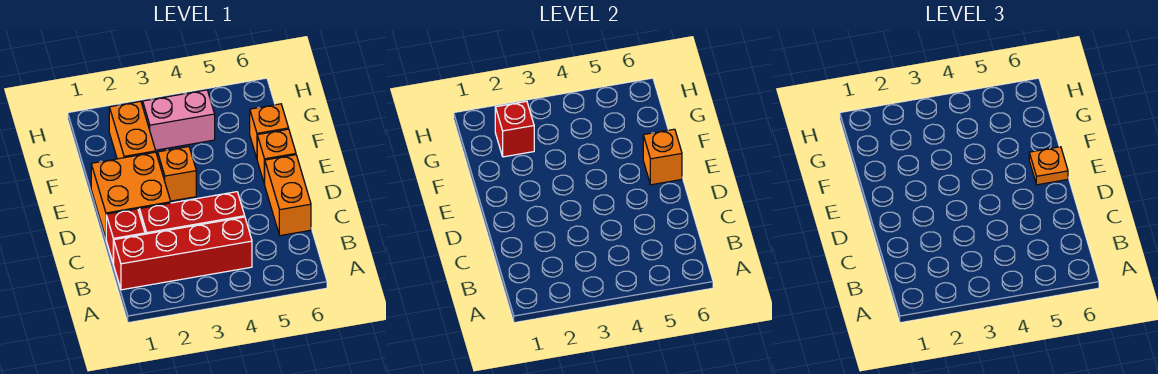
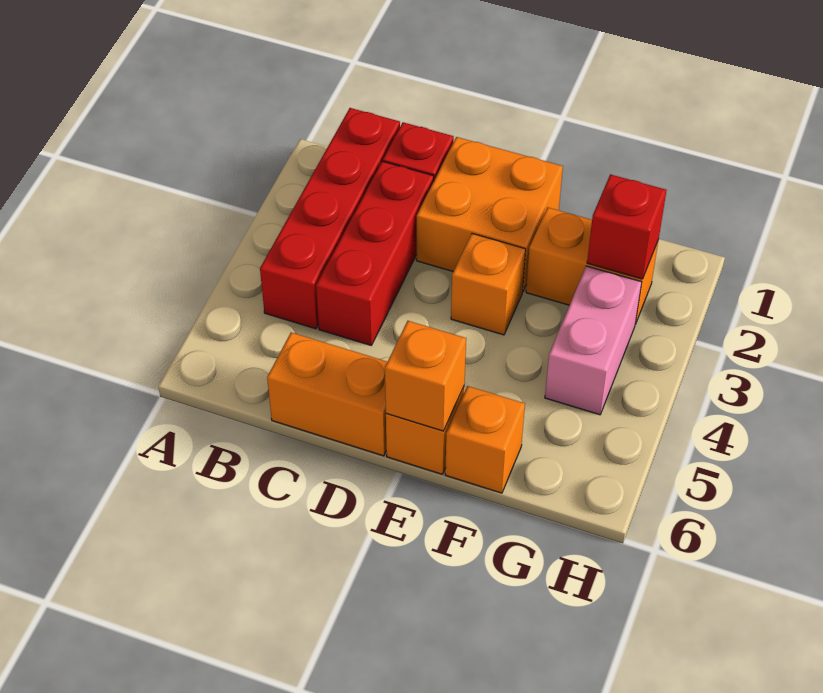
orange 1x1 plate [1029,147,1068,185] -> none

